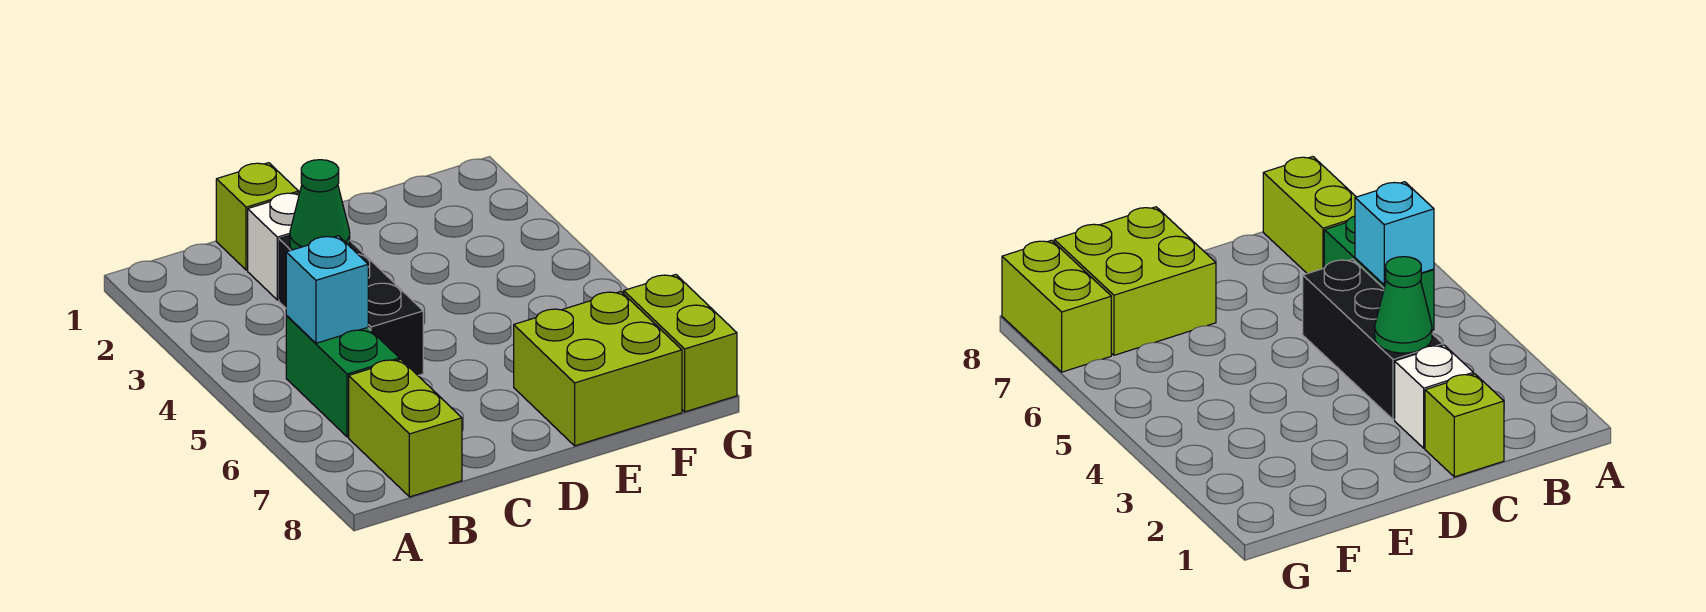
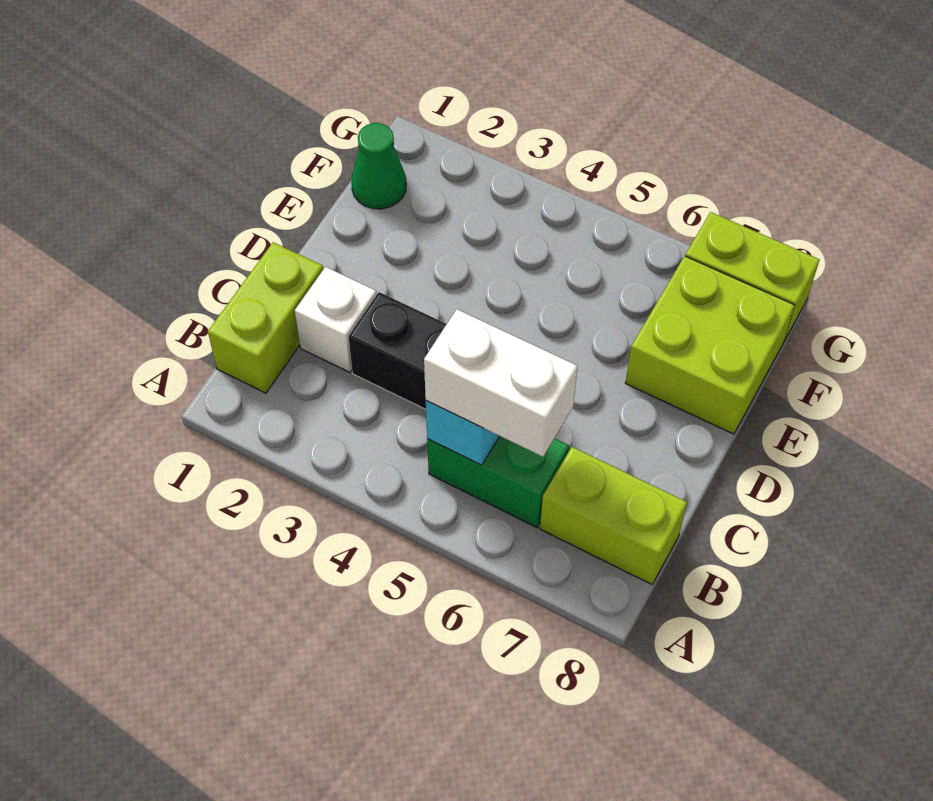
none -> white 1x2 brick [424,309,578,457]
lime 1x1 brick [216,163,299,270] -> lime 1x2 brick [208,242,323,393]
green 1x1 cone [290,160,350,250] -> green 1x1 cone moved to [351,123,406,209]

